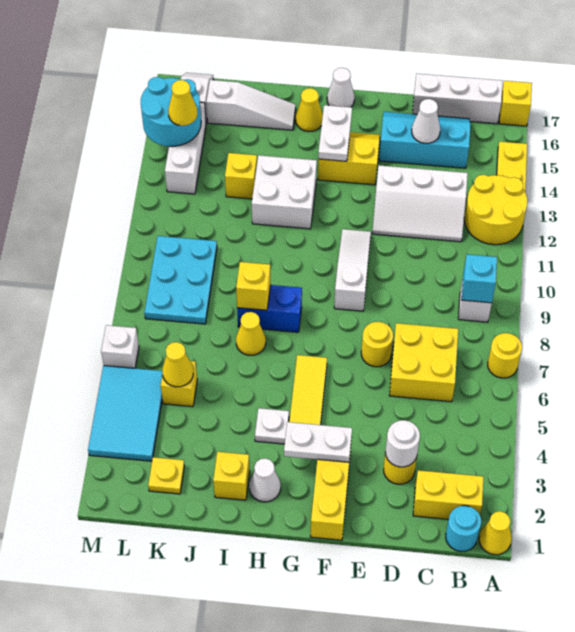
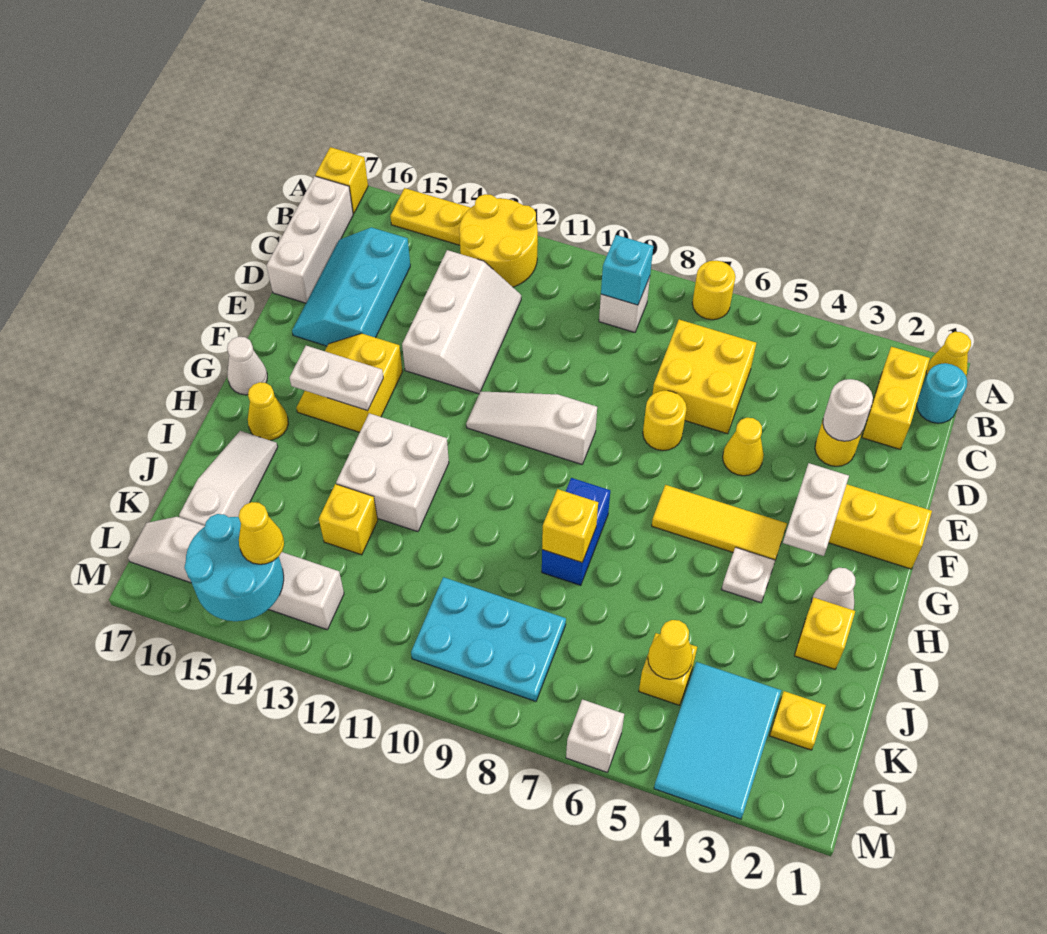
white 1x1 cone [412,99,440,143] -> none
yellow 1x1 cone [236,312,266,355] -> yellow 1x1 cone moved to [723,418,764,476]
cyan 2x3 tile [88,366,162,461] -> cyan 2x3 tile turned to [654,662,781,819]

